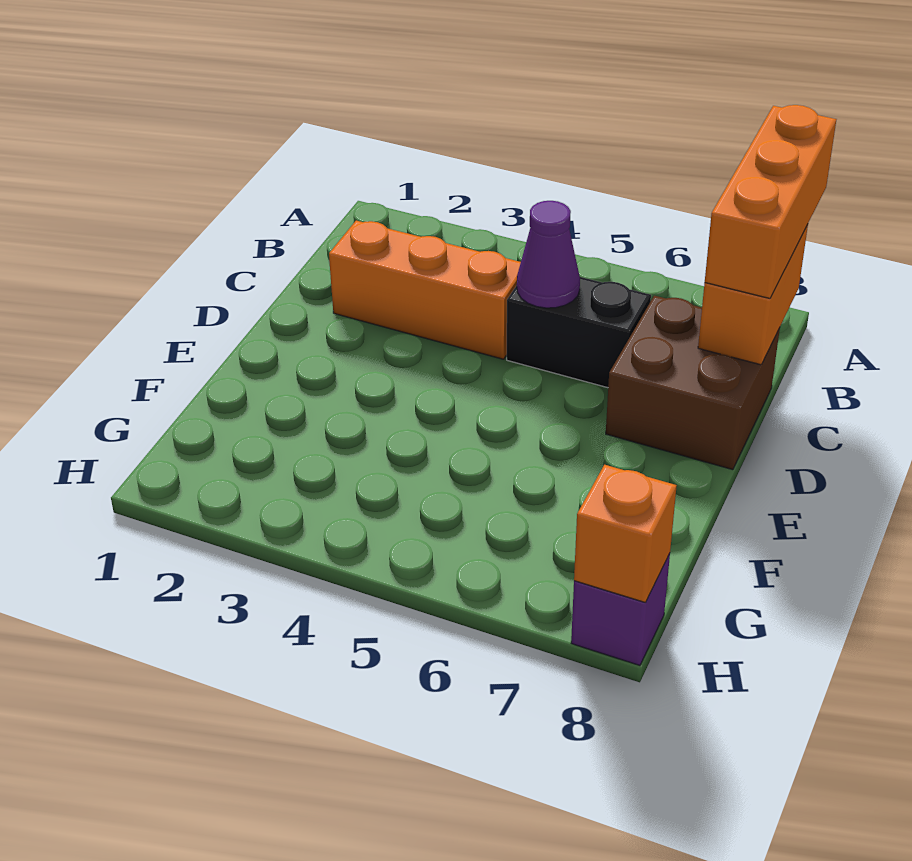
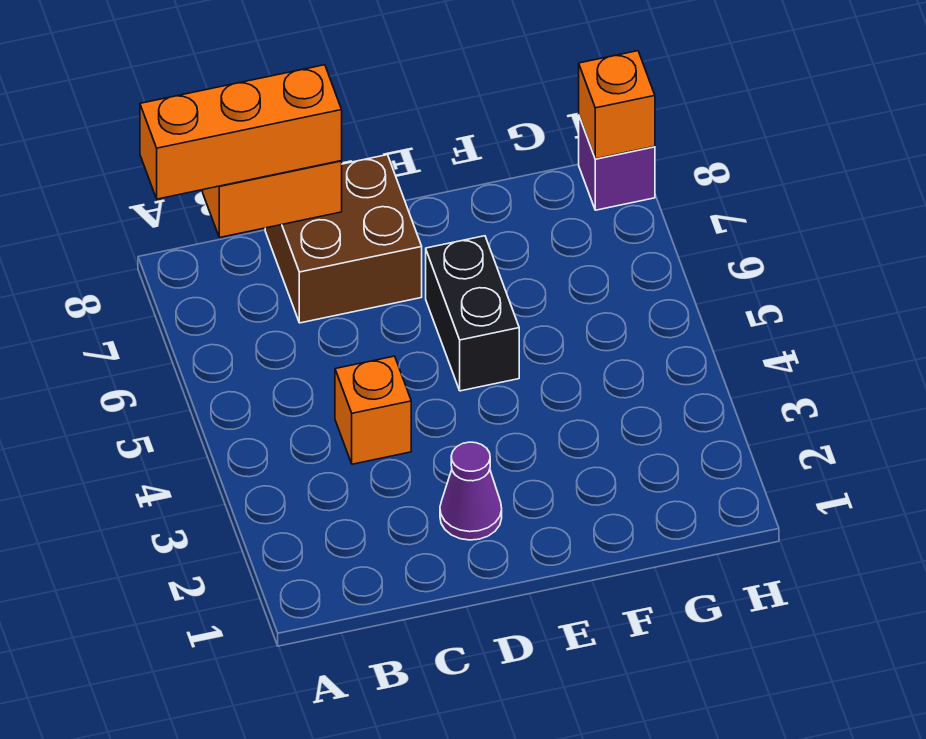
orange 1x3 brick [329,221,521,359] -> orange 1x1 brick [335,356,411,464]
black 1x2 brick [507,277,651,388] -> black 1x2 brick moved to [426,236,519,391]
purple 1x1 cone [517,201,580,308] -> purple 1x1 cone moved to [440,442,502,540]

